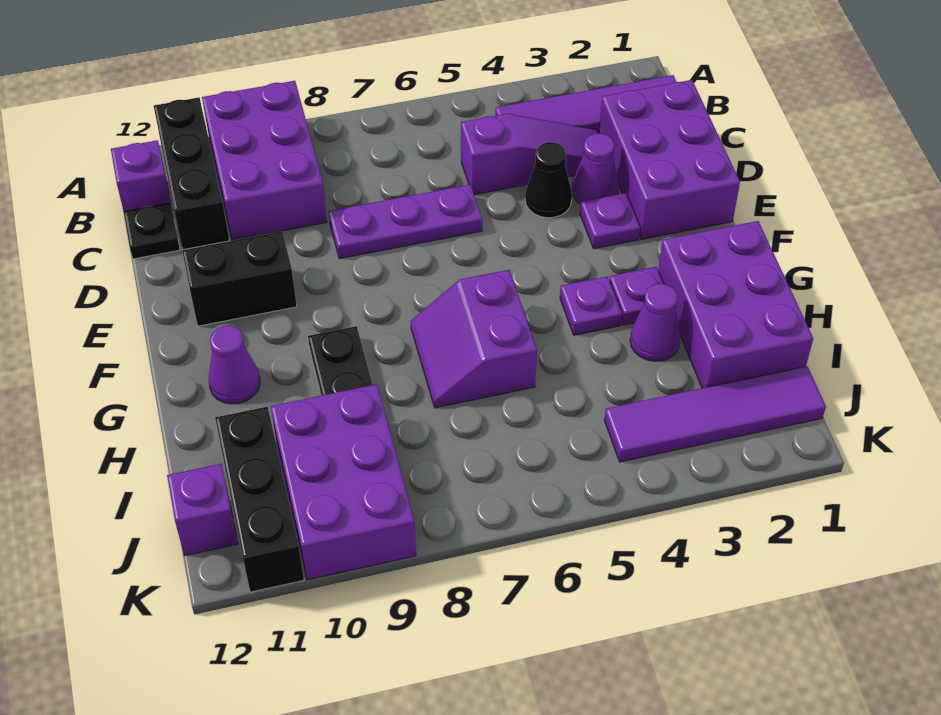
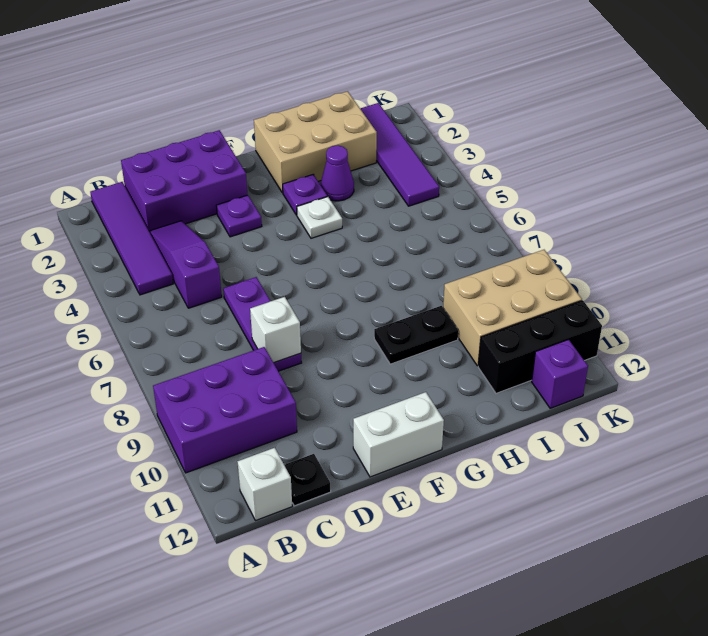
black 1x3 brick [154,98,229,250] -> none
purple 1x1 brick [111,140,171,211] -> white 1x1 brick [238,448,292,521]
purple 1x1 cone [572,133,619,204] -> none
black 1x1 cone [525,142,572,218] -> none
none -> white 1x1 brick [250,297,301,363]
black 1x2 brick [182,231,297,326] -> none
none -> white 1x2 brick [353,392,444,477]
purple 2x3 brick [658,221,813,388] -> tan 2x3 brick [254,91,377,193]
purple 1x1 plate [560,276,622,335] -> white 1x1 plate [297,197,342,238]
purple 2x2 slope [411,270,537,408] -> none
purple 1x1 cone [209,326,260,404] -> none
purple 2x3 brick [271,384,416,580] -> tan 2x3 brick [443,250,582,366]

